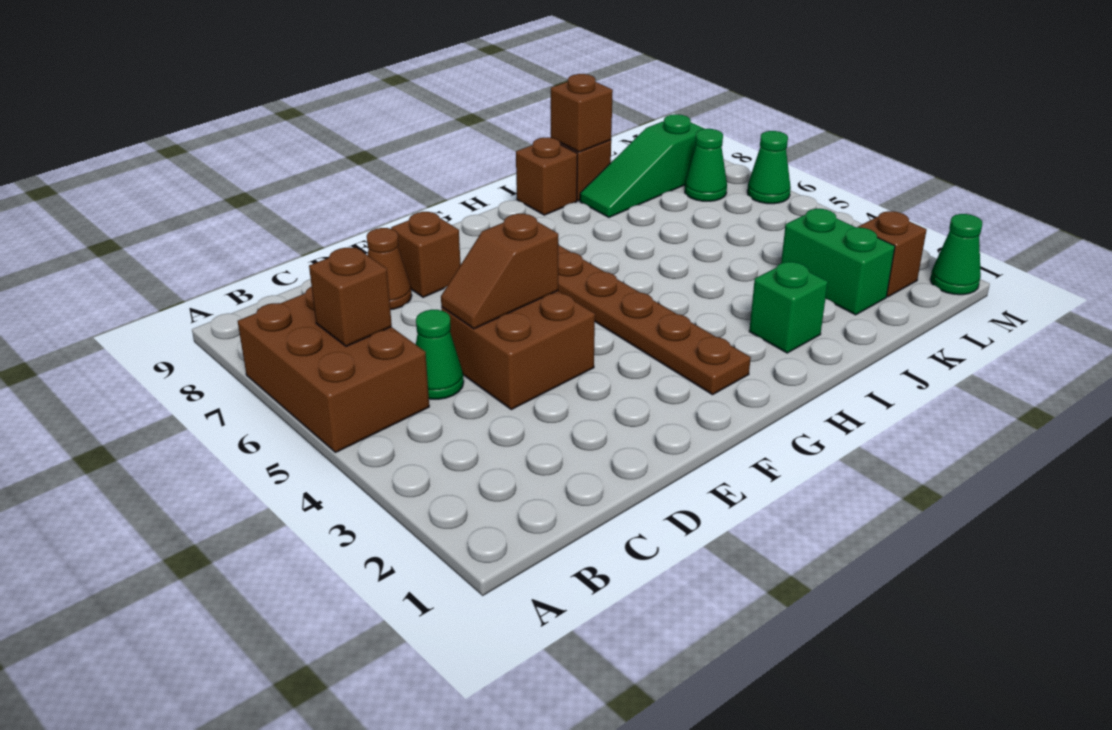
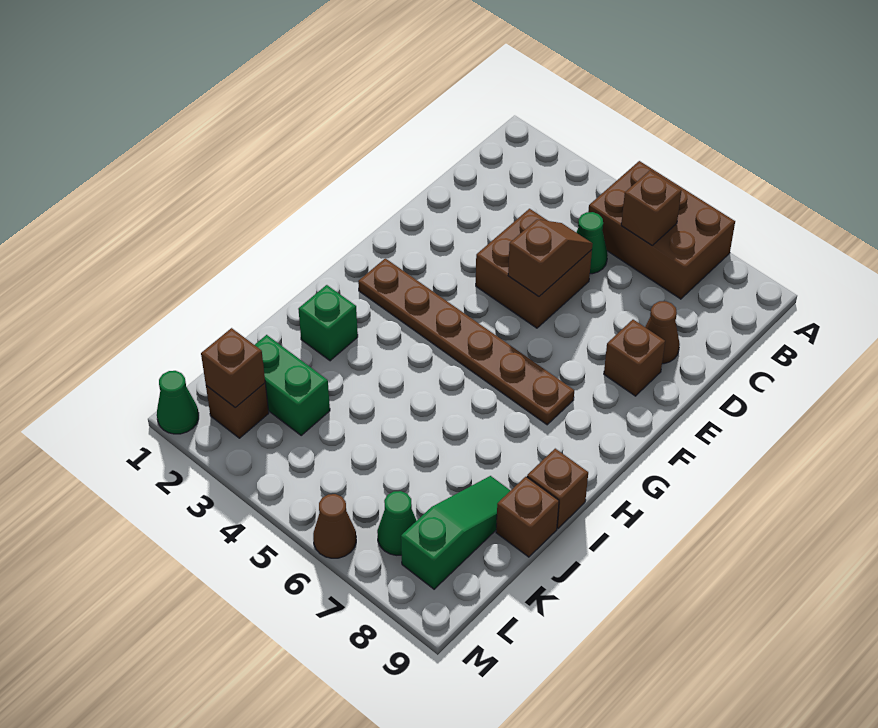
brown 1x1 brick [551,74,613,152] -> brown 1x1 brick moved to [201,328,265,408]
green 1x1 cone [747,131,791,204] -> brown 1x1 cone [313,494,356,558]

